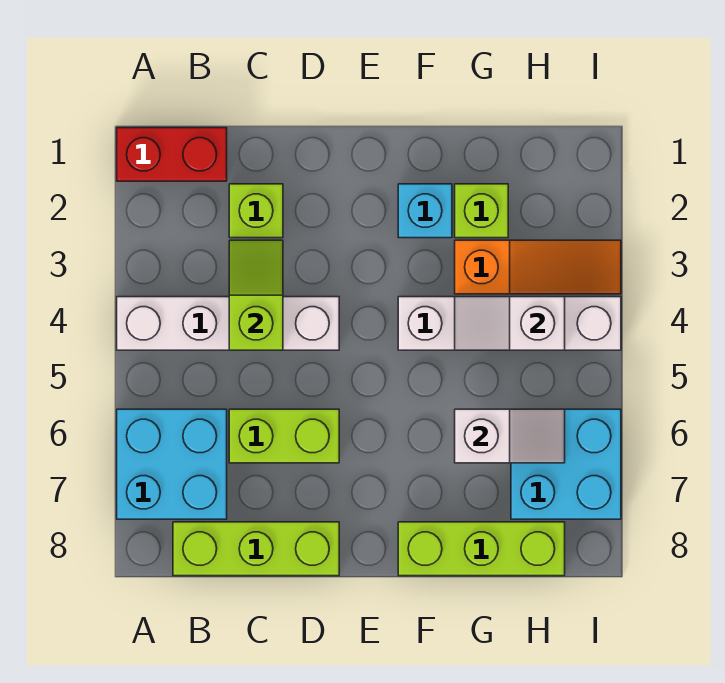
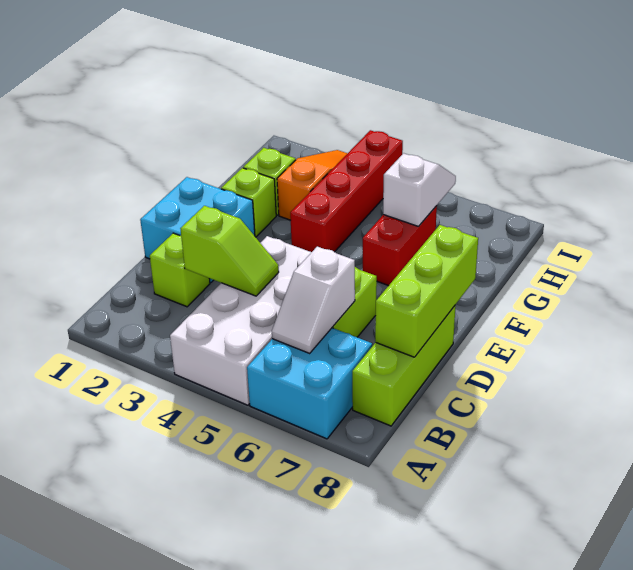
red 1x2 brick [117,128,227,181] -> red 1x2 brick moved to [363,206,437,286]
white 1x4 brick [117,297,339,350] -> white 2x4 brick [170,236,311,405]
lime 1x2 slope [229,240,283,350] -> lime 1x2 slope turned to [180,206,279,296]
cyan 1x1 brick [398,184,452,238] -> lime 1x1 brick [221,168,276,237]
white 1x4 brick [398,297,621,350] -> red 1x4 brick [290,130,403,252]
lime 1x3 brick [398,522,565,576] -> lime 1x3 brick moved to [375,225,478,357]
white 1x2 slope [455,297,565,350] -> white 1x2 slope moved to [272,247,355,353]
cyan 2x2 brick [511,409,621,519] -> cyan 2x2 brick moved to [140,177,255,283]

